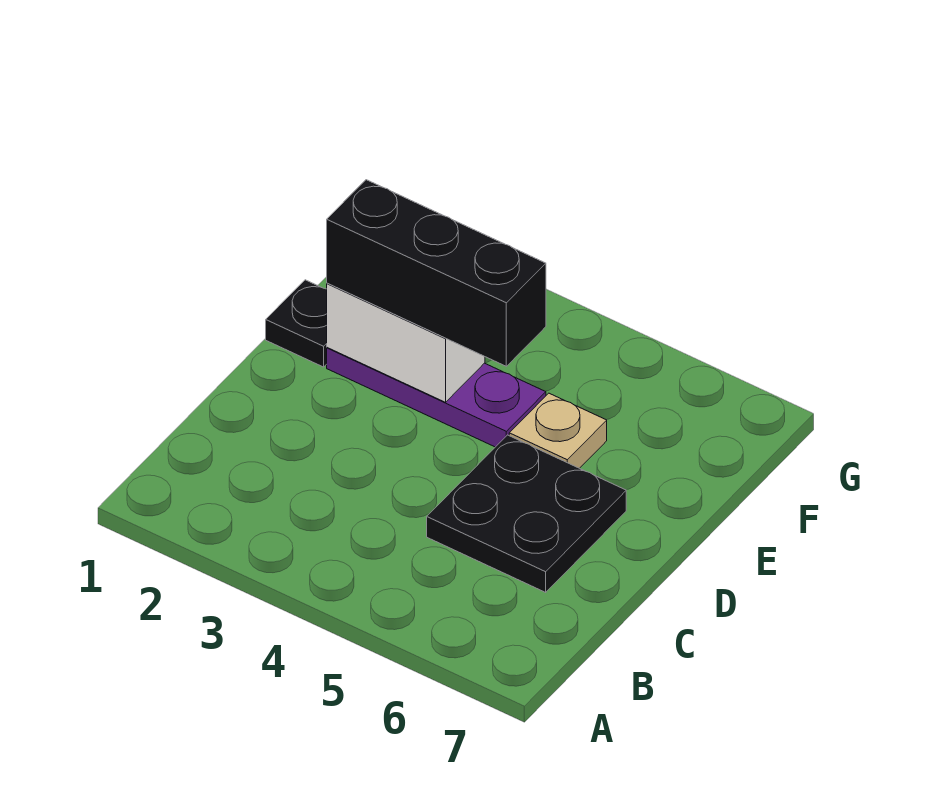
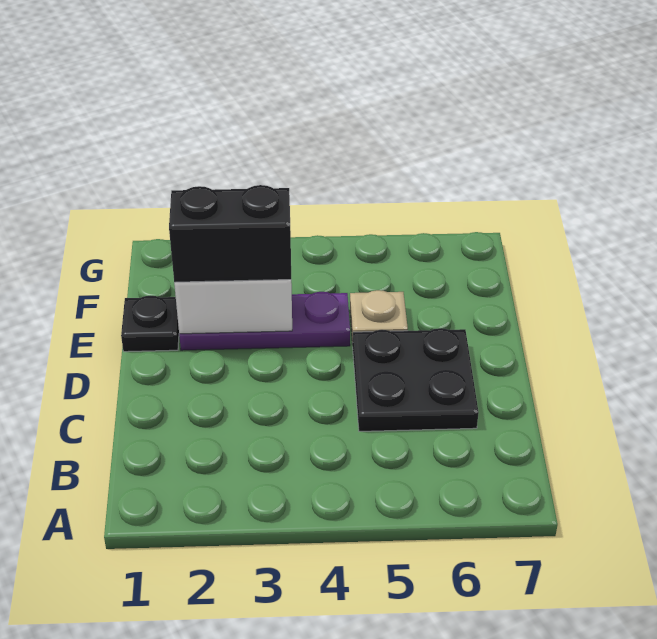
black 1x3 brick [327,180,546,366] -> black 1x2 brick [169,185,291,282]

